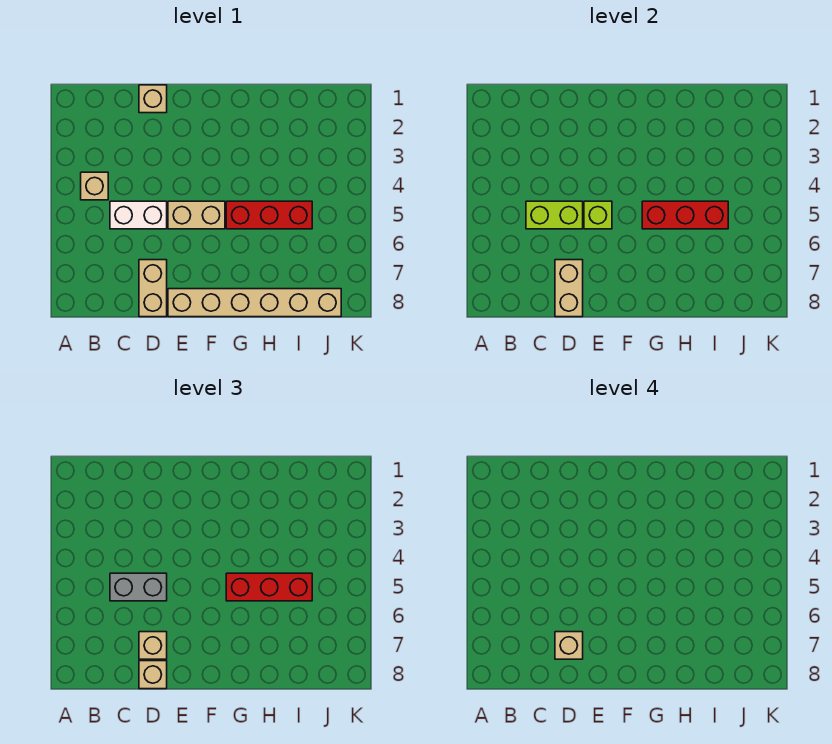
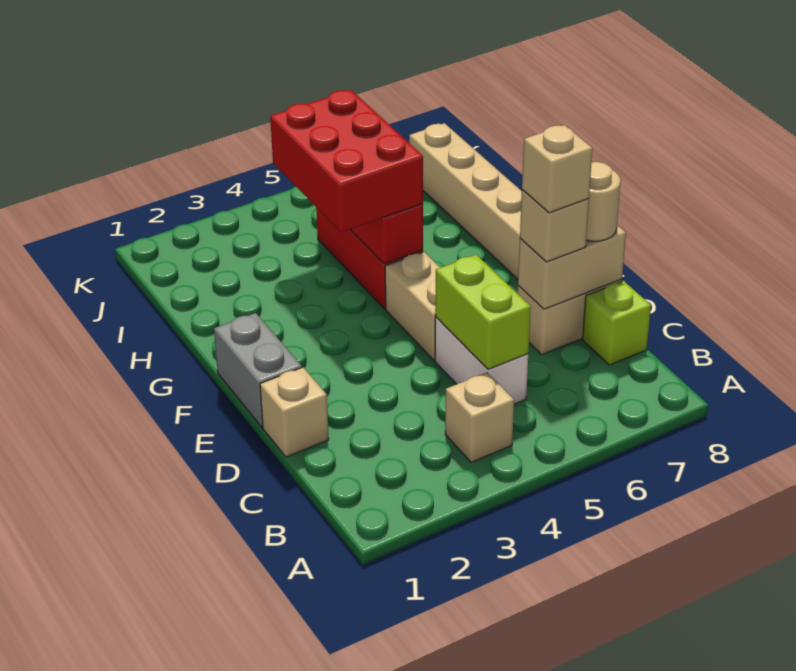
grey 1x2 brick [110,573,167,601] -> grey 1x2 brick moved to [214,313,302,428]
tan 1x1 brick [139,661,167,689] -> tan 1x1 round brick [586,162,621,241]
lime 1x1 brick [584,201,612,229] -> lime 1x1 brick moved to [583,281,651,365]
red 1x3 brick [226,573,312,601] -> red 2x3 brick [270,90,423,232]

